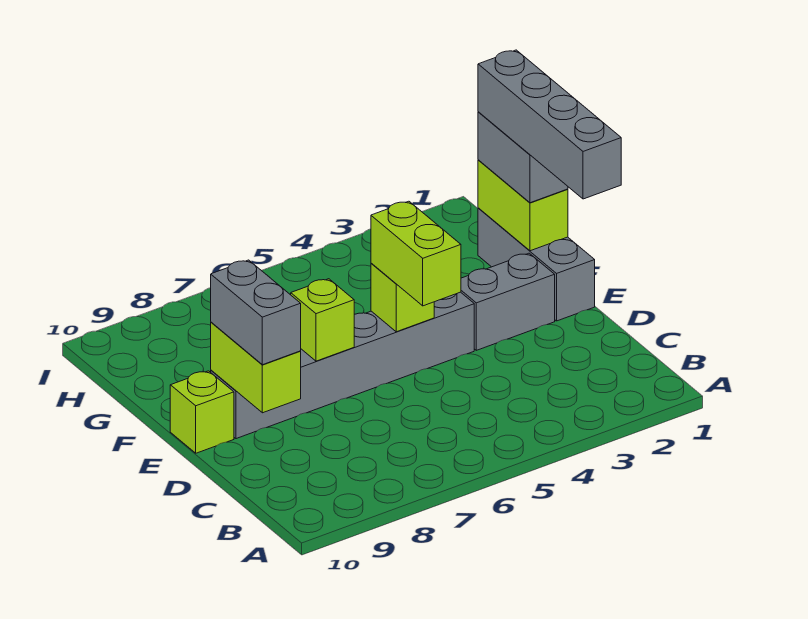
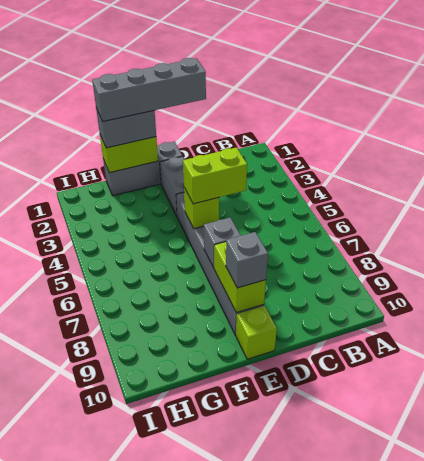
lime 1x2 brick [211,322,301,413] -> lime 1x2 brick turned to [214,242,266,313]
grey 1x2 brick [211,260,301,365] -> grey 1x1 brick [226,232,268,288]
lime 1x1 brick [291,279,354,361] -> grey 1x1 brick [204,218,241,268]

